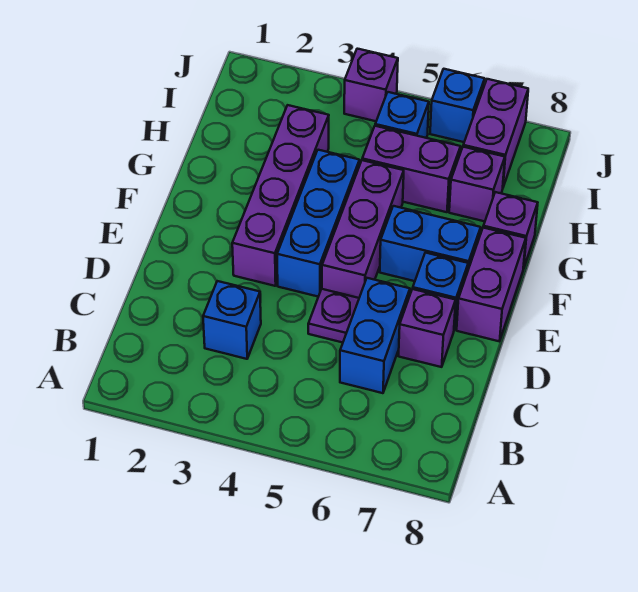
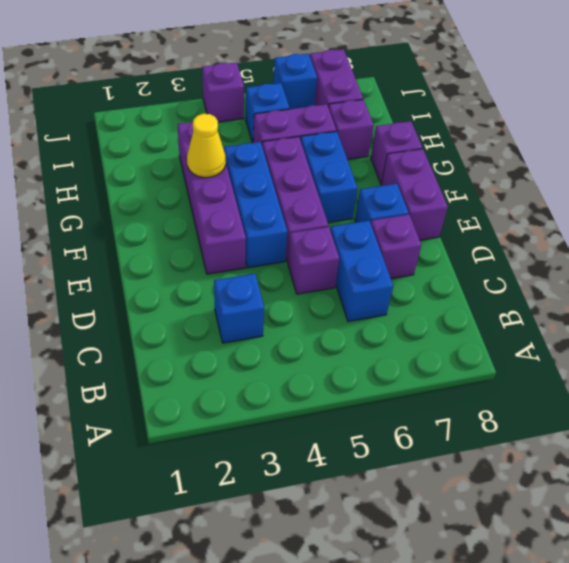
purple 1x1 plate [308,289,359,343] -> purple 1x1 brick [288,227,339,294]
blue 1x2 brick [380,206,481,281] -> blue 1x2 brick turned to [301,131,358,222]
none -> yellow 1x1 cone [187,114,226,178]

